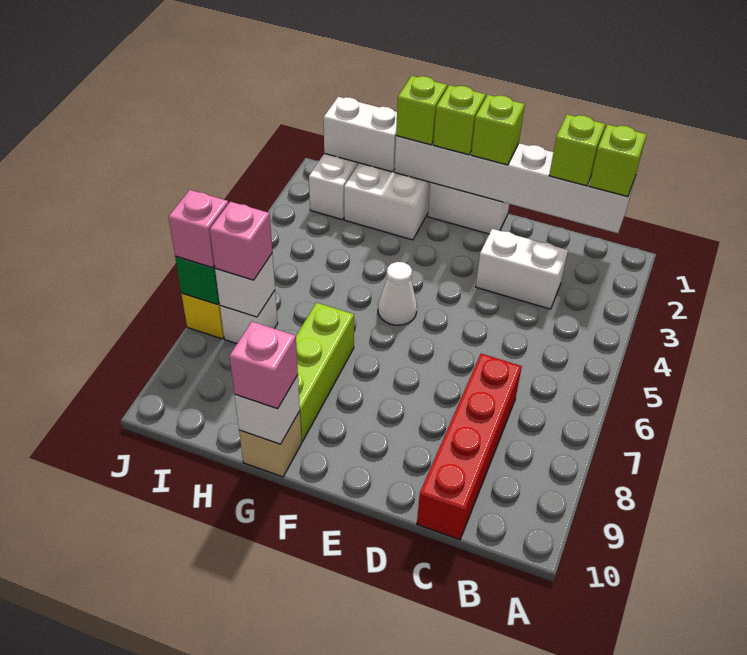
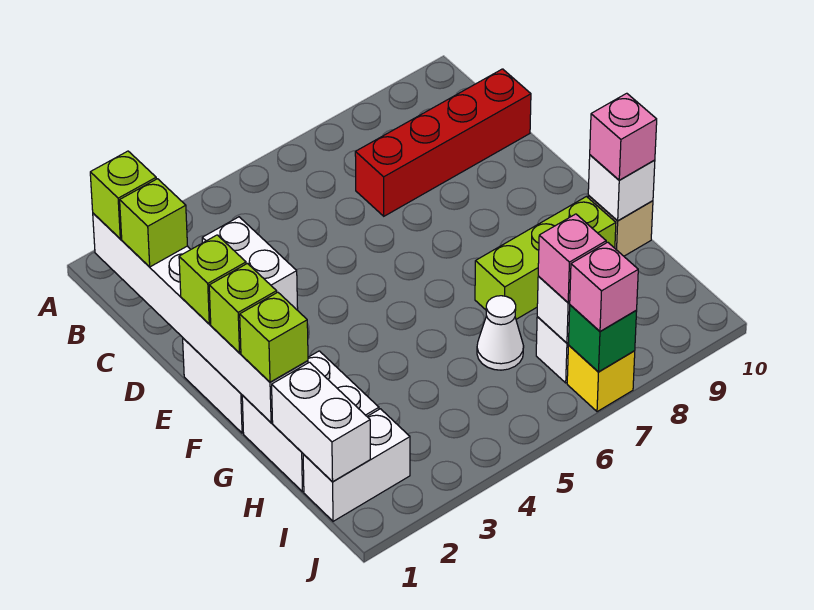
white 1x1 cone [378,262,417,325] -> white 1x1 cone moved to [477,296,524,370]

